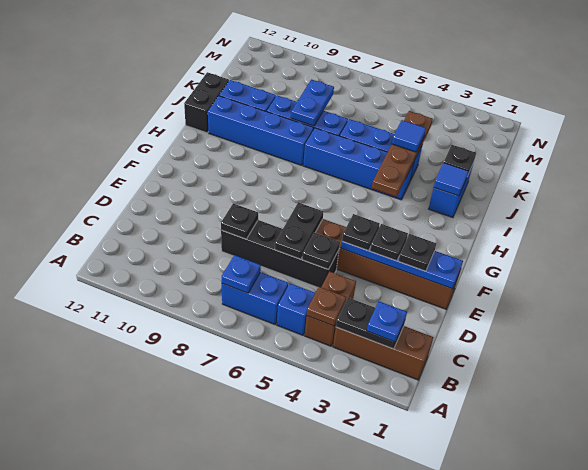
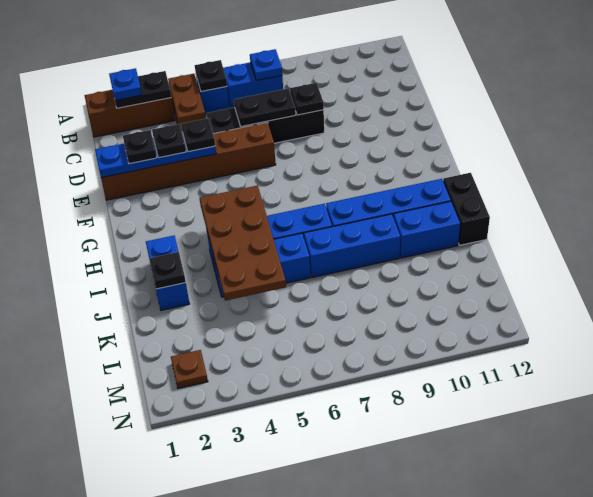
brown 1x1 plate [307,287,346,326] -> brown 1x1 plate moved to [171,350,208,389]
black 1x1 plate [302,233,340,270] -> black 1x1 plate moved to [195,60,227,92]
black 1x2 plate [275,202,323,259] -> black 1x2 plate turned to [234,88,296,127]
brown 1x4 plate [372,111,433,197] -> brown 2x4 plate [199,186,286,301]
blue 1x1 tile [434,163,469,196] -> none
blue 1x1 tile [392,120,426,152] -> none
blue 1x2 plate [291,80,334,126] -> none

